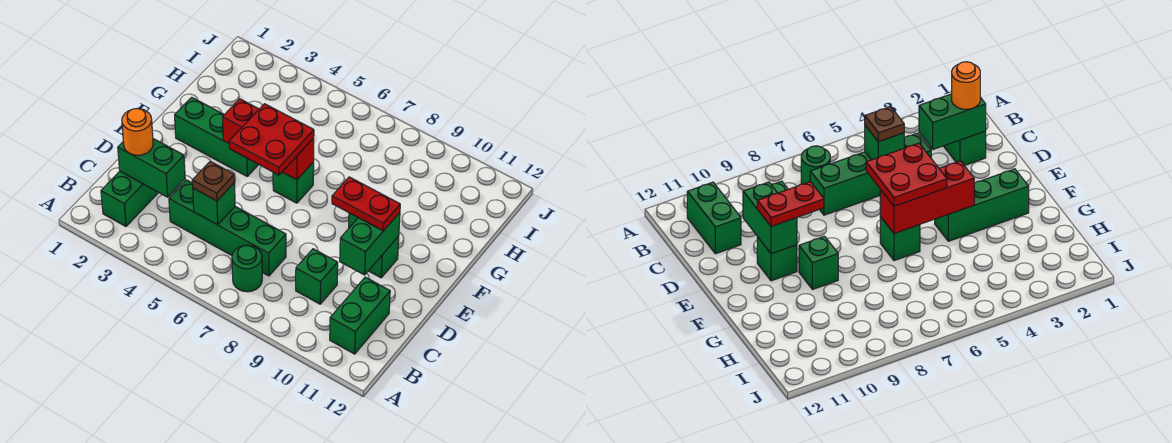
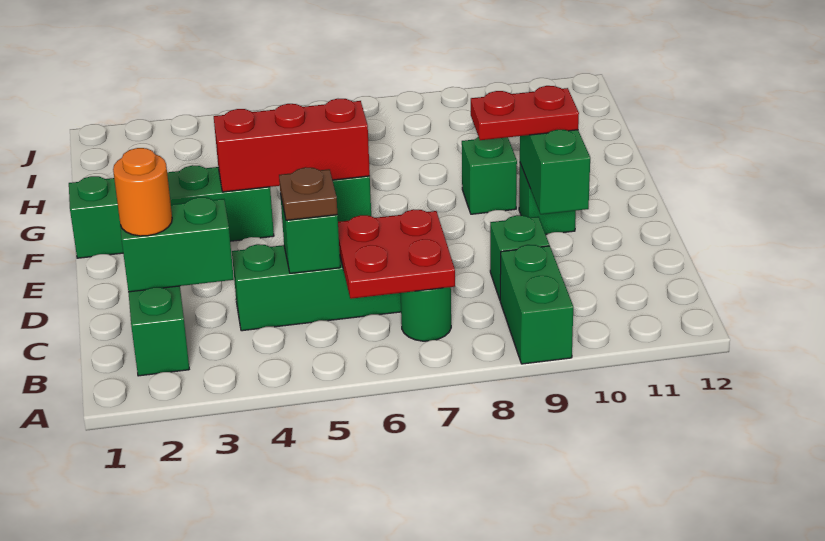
green 1x2 brick [330,277,390,354] -> green 1x2 brick moved to [500,245,573,364]
red 2x2 plate [229,104,314,175] -> red 2x2 plate moved to [338,209,455,299]
green 1x3 brick [175,97,259,176] -> green 1x4 brick [69,165,274,258]

